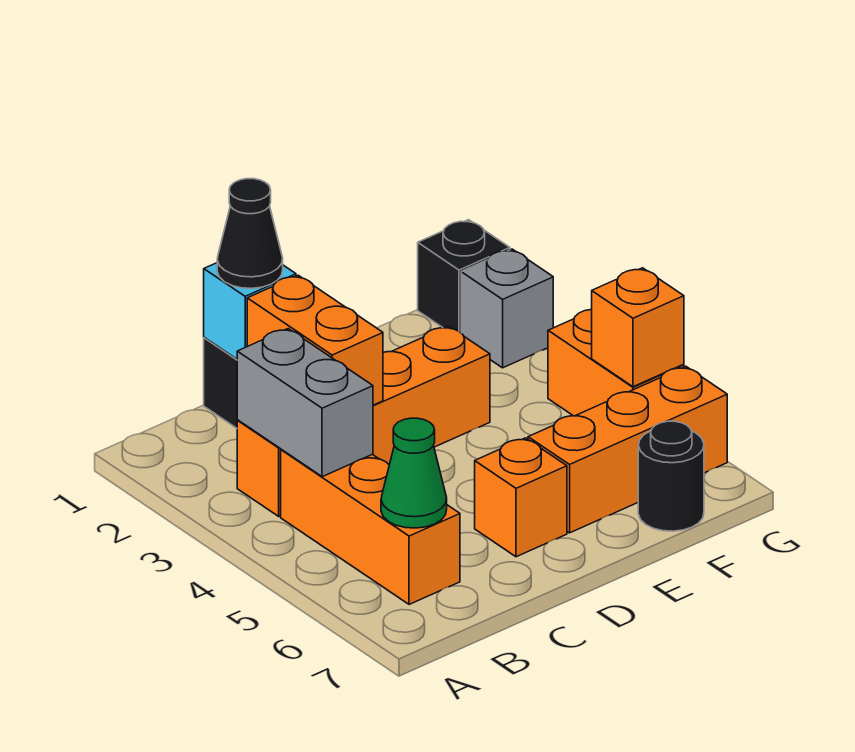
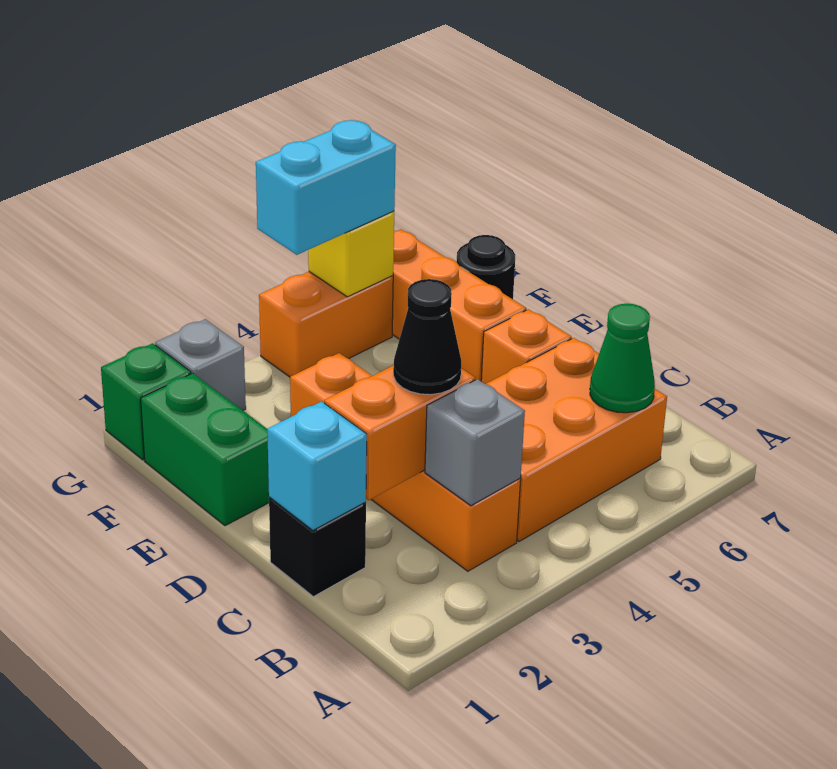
grey 1x2 brick [237,329,373,477] -> grey 1x1 brick [425,379,525,506]
orange 1x3 brick [281,449,460,604] -> orange 2x3 brick [486,338,667,541]
black 1x1 cone [217,179,283,288] -> black 1x1 cone moved to [393,279,461,395]
none -> green 1x2 brick [141,373,269,526]
black 1x1 brick [418,220,510,333] -> green 1x1 brick [101,343,191,460]
none -> cyan 1x2 brick [256,120,396,255]
orange 1x1 brick [592,268,684,387] -> yellow 1x1 brick [308,211,394,297]

